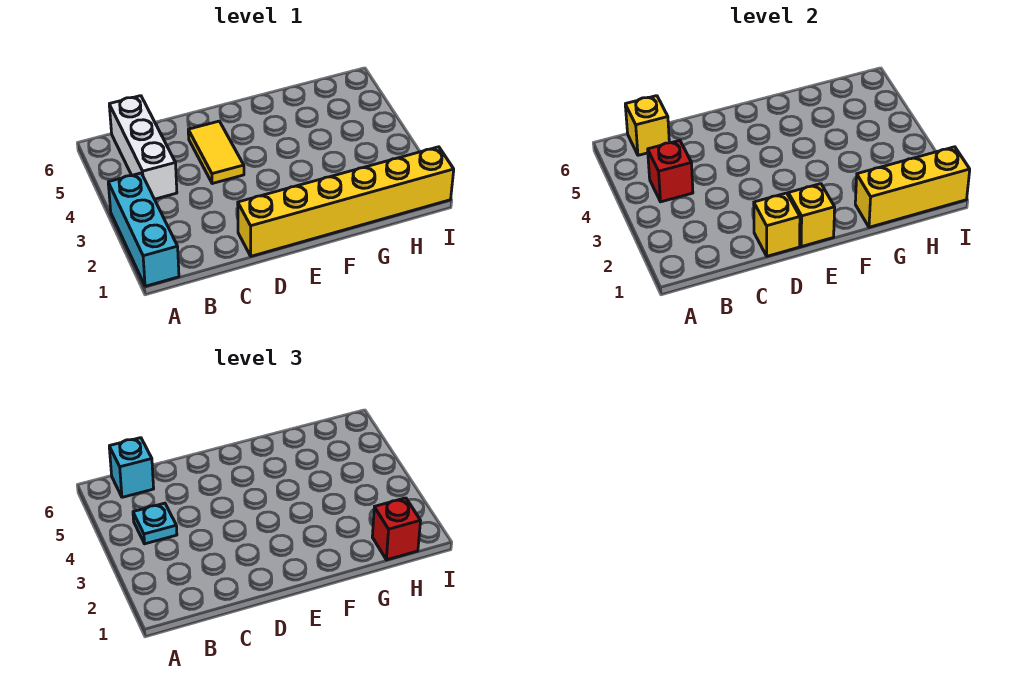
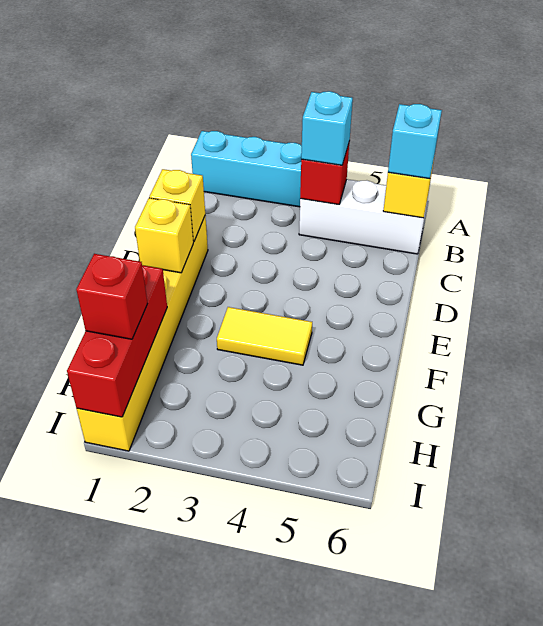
cyan 1x1 plate [133,503,177,544] -> cyan 1x1 brick [301,91,353,165]
yellow 1x2 tile [188,121,244,184] -> yellow 1x2 tile moved to [217,307,312,365]
yellow 1x3 brick [855,147,970,227] -> red 1x3 brick [67,265,167,417]

